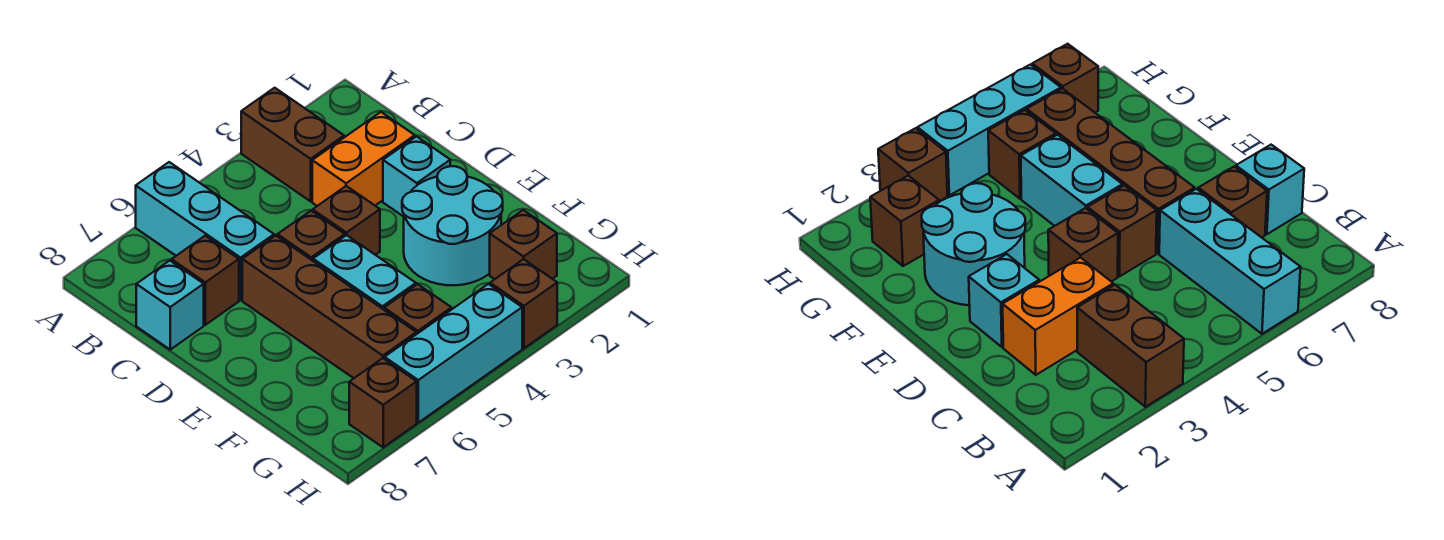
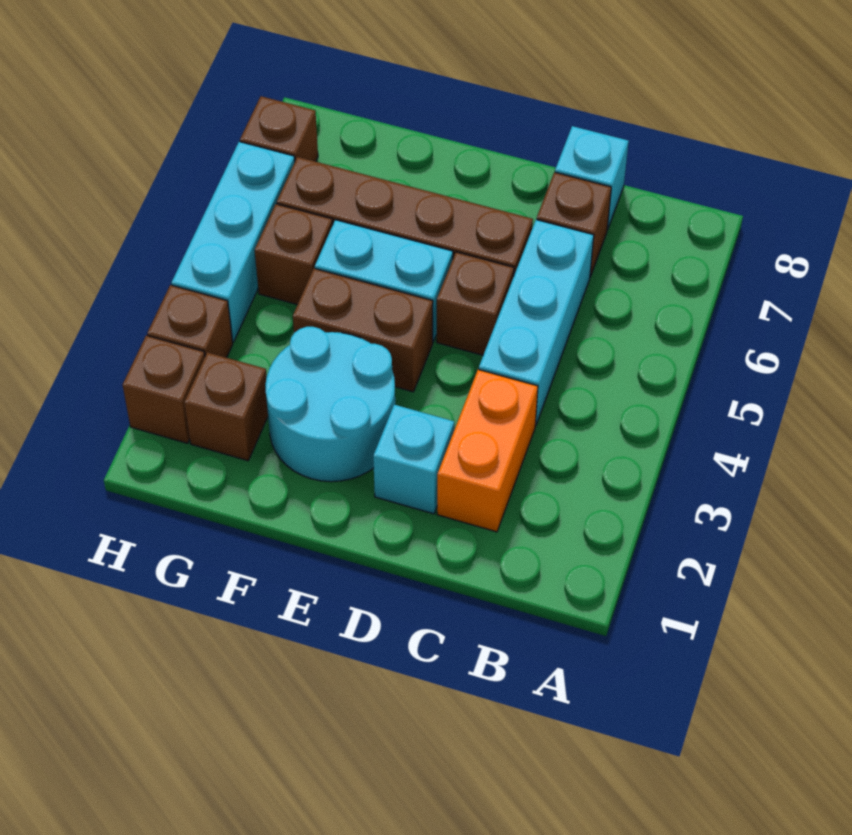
brown 1x2 brick [241,88,344,201] -> brown 1x2 brick moved to [293,269,433,392]
cyan 1x3 brick [136,162,274,300] -> cyan 1x3 brick turned to [479,220,594,426]
brown 1x1 brick [313,186,380,255] -> brown 1x1 brick moved to [123,335,205,443]

